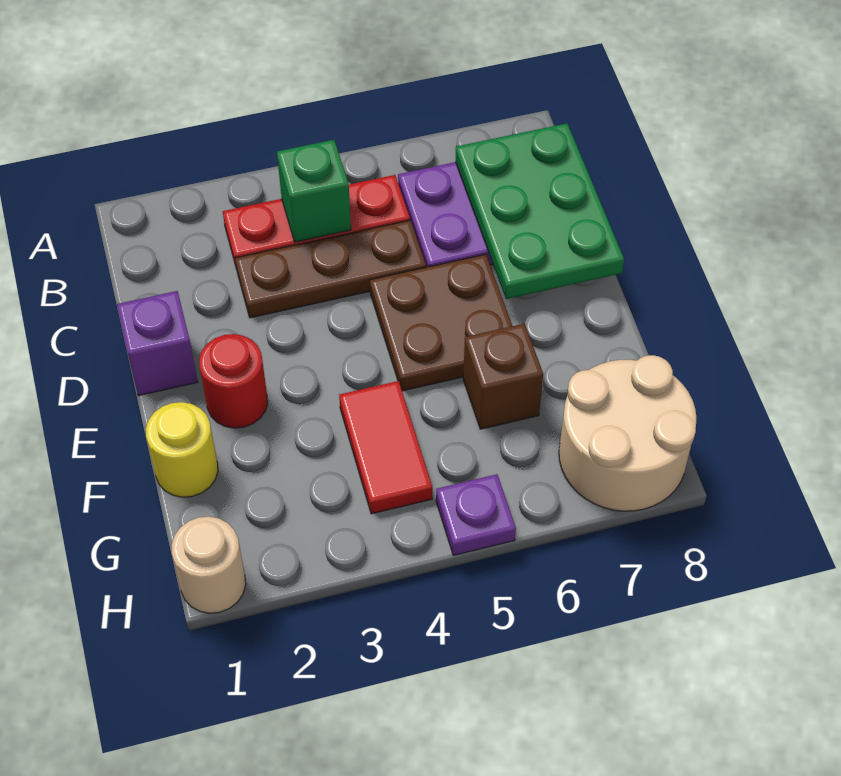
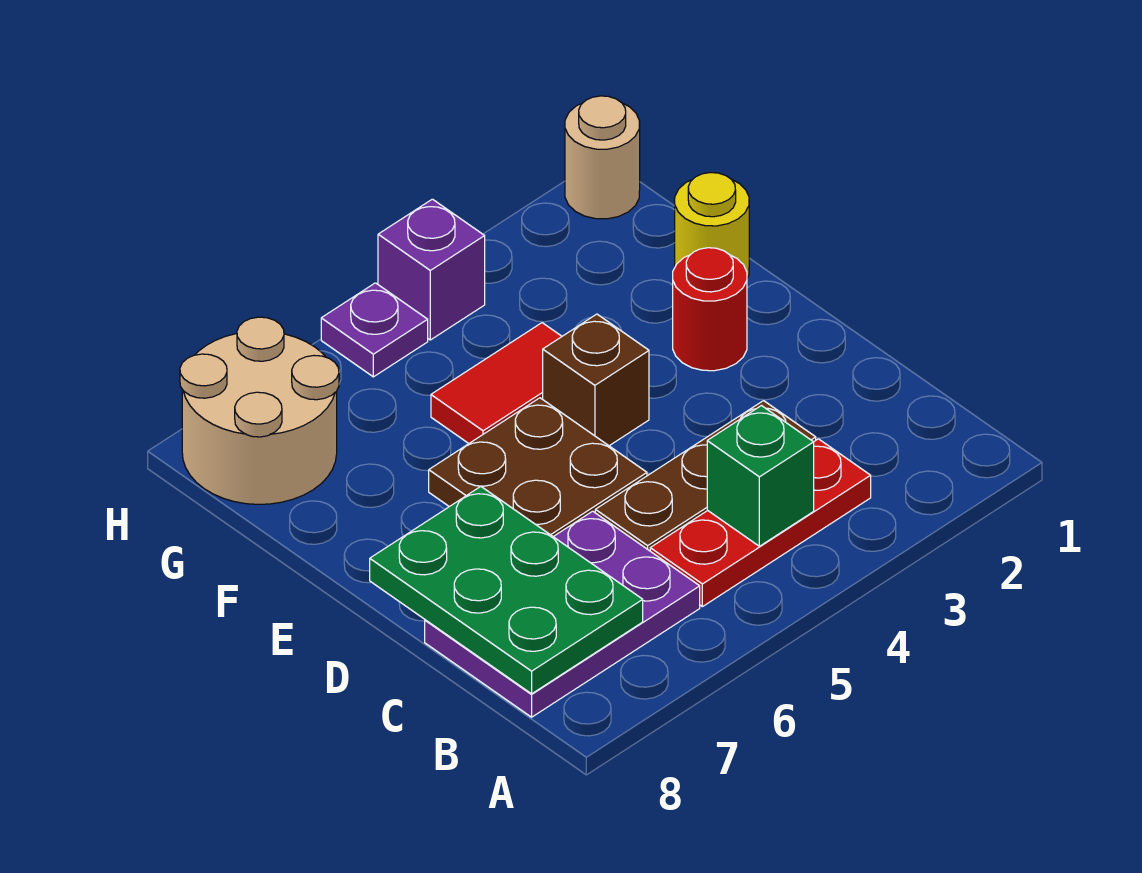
purple 1x1 brick [117,291,198,396] -> purple 1x1 brick moved to [378,199,485,340]
red 1x2 tile [339,381,432,514] -> red 1x2 tile turned to [431,323,562,443]
brown 1x1 brick [463,324,543,429] -> brown 1x1 brick moved to [543,314,649,446]

